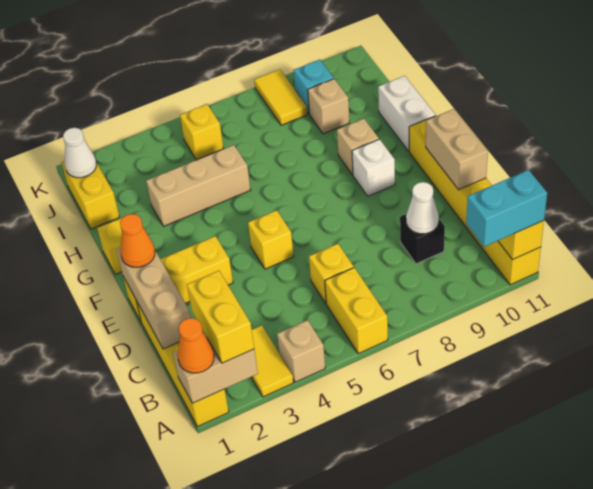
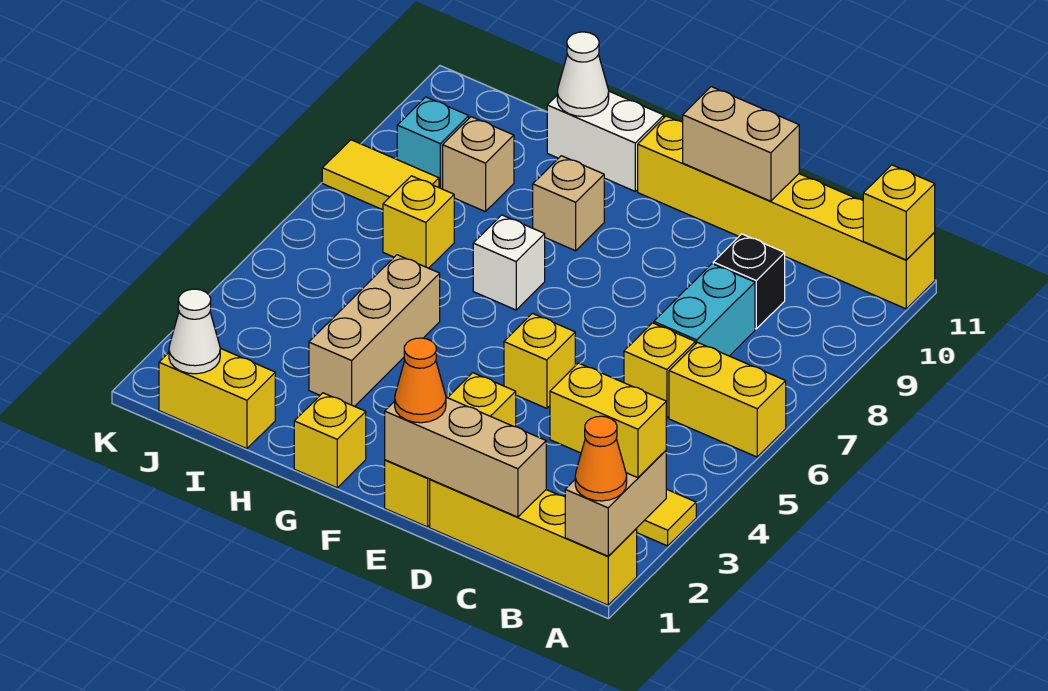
tan 1x1 brick [277,320,325,382] -> none
cyan 1x2 brick [466,170,547,247] -> cyan 1x2 brick moved to [654,264,755,356]
white 1x1 cone [406,182,439,234] -> white 1x1 cone moved to [557,32,609,117]
white 1x1 brick [352,139,395,196] -> white 1x1 brick moved to [473,215,545,310]
yellow 1x1 brick [180,104,224,160] -> yellow 1x1 brick moved to [383,176,454,268]

